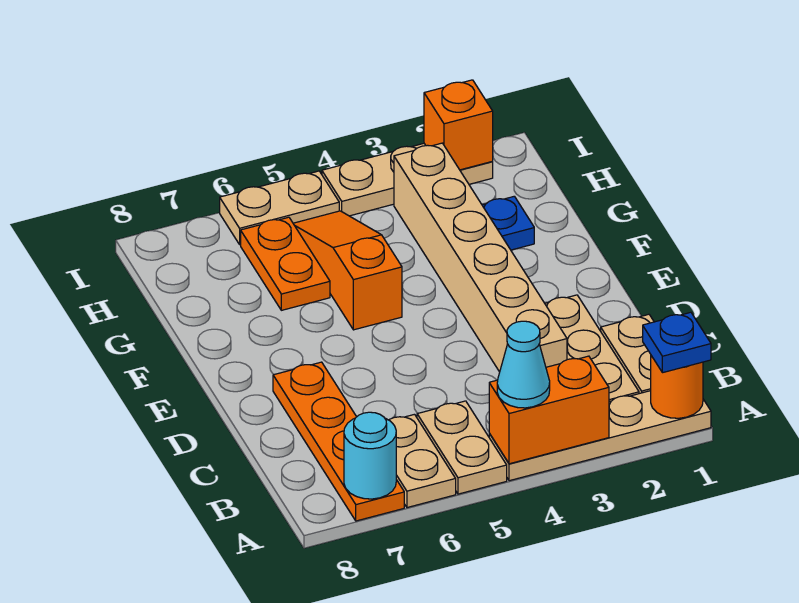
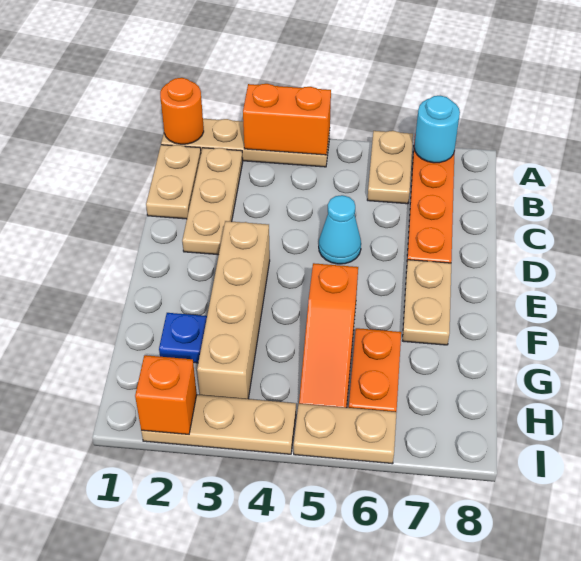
blue 1x1 plate [643,312,711,373] -> none
cyan 1x1 cone [497,321,550,408] -> cyan 1x1 cone moved to [319,195,361,264]
tan 1x2 plate [417,401,507,494] -> tan 1x2 plate moved to [403,260,451,345]
tan 1x6 brick [394,143,567,372] -> tan 1x4 brick [197,221,270,399]

